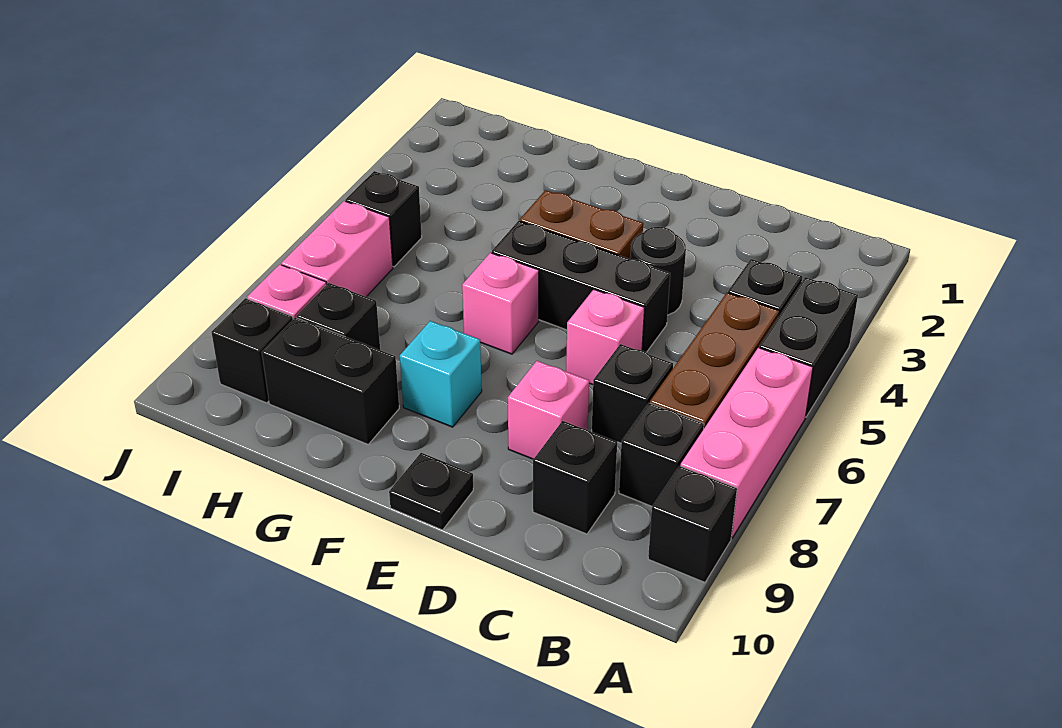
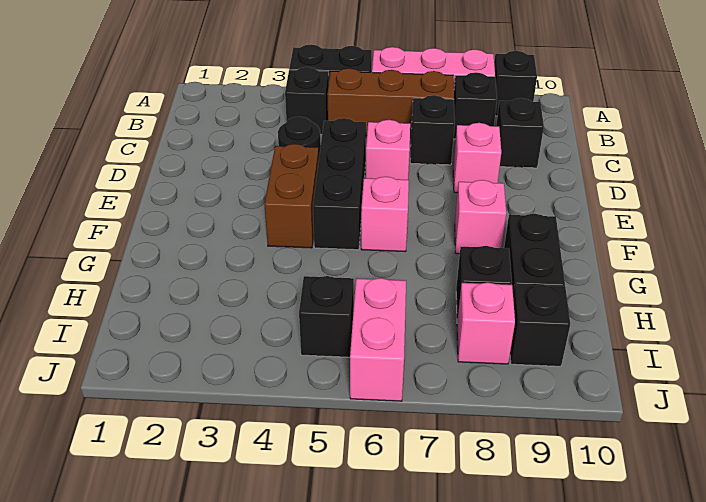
black 1x1 plate [389,453,473,530] -> none
cyan 1x1 brick [400,321,482,427] -> pink 1x1 brick [455,180,506,254]
pink 1x2 brick [281,201,393,297] -> pink 1x2 brick turned to [350,278,406,401]

